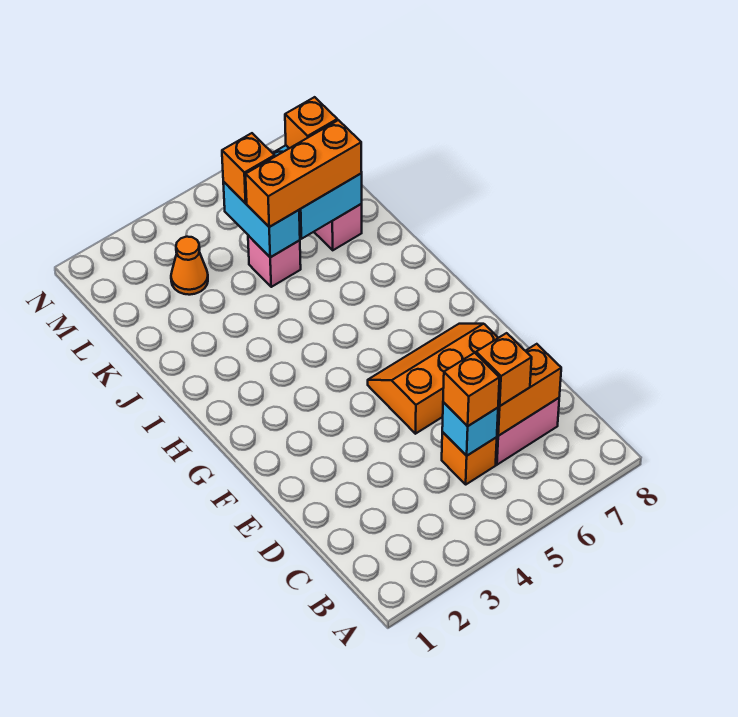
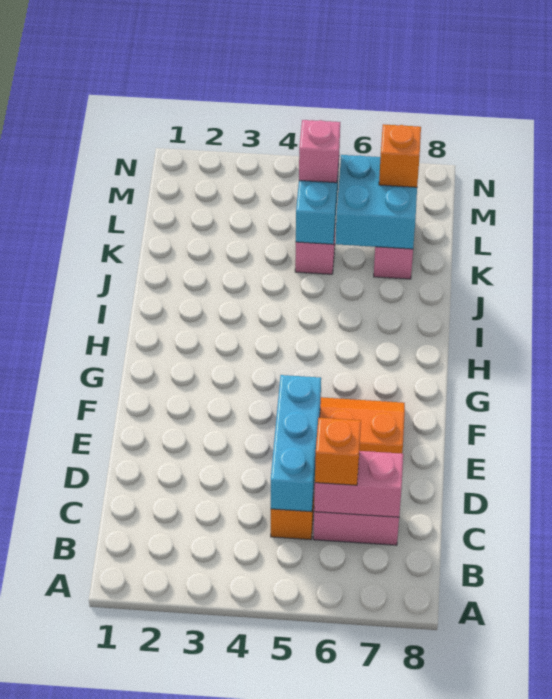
cyan 1x1 brick [442,402,498,456] -> cyan 1x3 brick [271,375,321,512]
orange 1x1 brick [443,353,500,426] -> none
orange 1x2 brick [497,344,561,436] -> pink 1x2 brick [314,451,403,517]
orange 1x3 brick [246,120,362,227] -> none
orange 1x1 cone [171,237,208,295] -> none
orange 1x1 brick [222,133,275,203] -> pink 1x1 brick [299,120,340,183]

